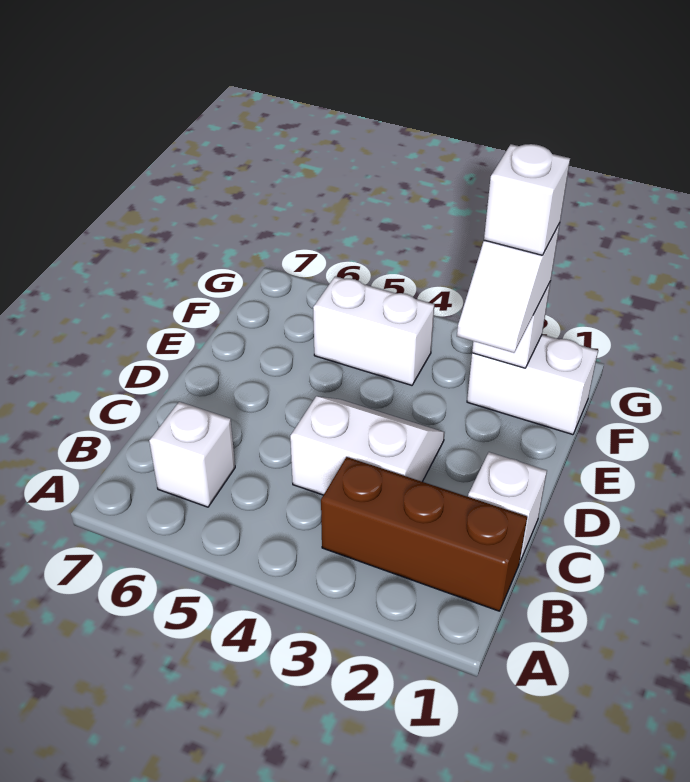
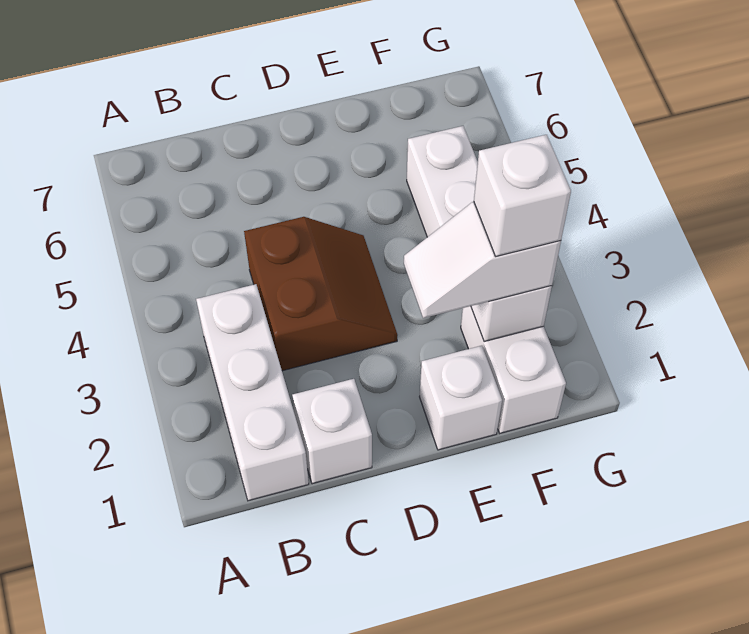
brown 1x3 brick [321,457,527,611] -> white 1x3 brick [196,284,309,501]
white 1x1 brick [149,402,235,507] -> white 1x1 brick moved to [420,346,502,450]
white 2x2 slope [290,396,445,495] -> brown 2x2 slope [244,217,398,371]

